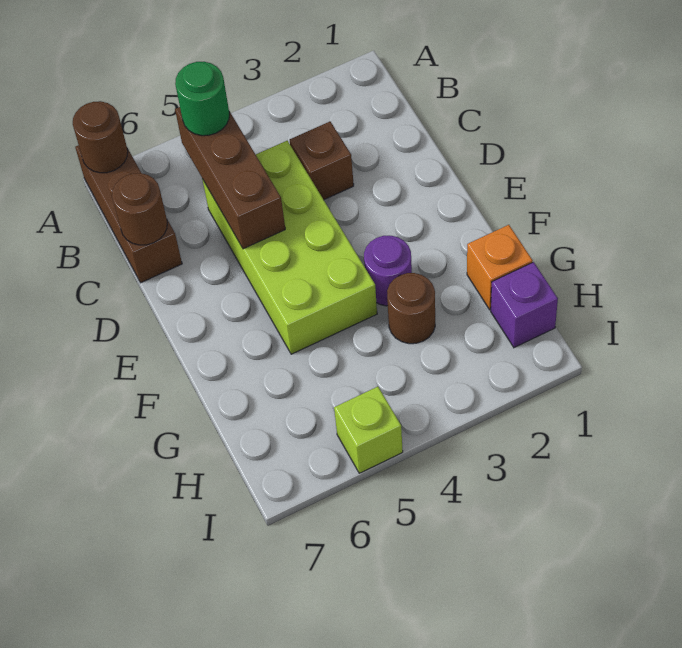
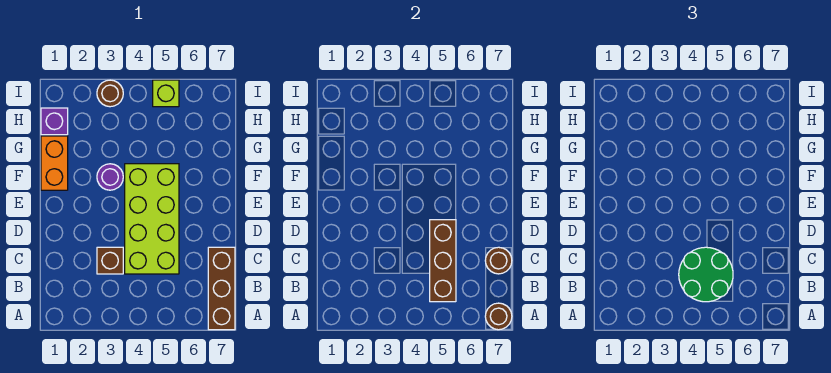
green 1x1 round brick [175,62,229,136] -> green 2x2 round brick [679,247,733,302]
orange 1x1 brick [467,225,533,310] -> orange 1x2 brick [41,136,68,190]
brown 1x1 round brick [387,273,435,344] -> brown 1x1 round brick moved to [97,80,123,107]

